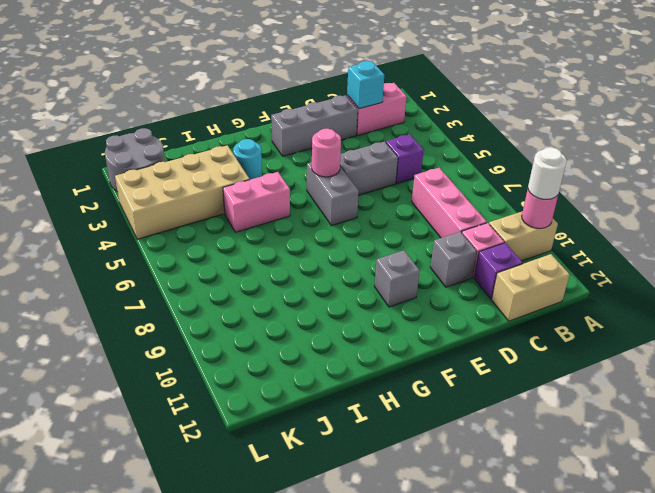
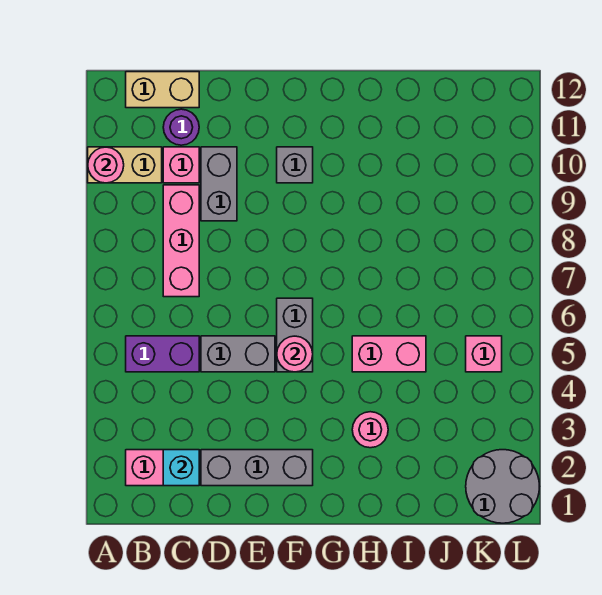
white 1x1 round brick [528,147,567,199] -> none
purple 1x1 brick [386,134,424,184] -> purple 1x2 brick [126,336,199,372]
purple 1x1 brick [474,243,523,299] -> purple 1x1 round brick [163,109,199,145]
grey 1x1 brick [430,232,477,287] -> grey 1x2 brick [201,147,237,221]
cyan 1x1 round brick [233,139,262,180] -> pink 1x1 round brick [352,412,388,448]
tan 2x4 brick [115,145,250,239] -> none
none -> pink 1x1 brick [466,336,502,372]

